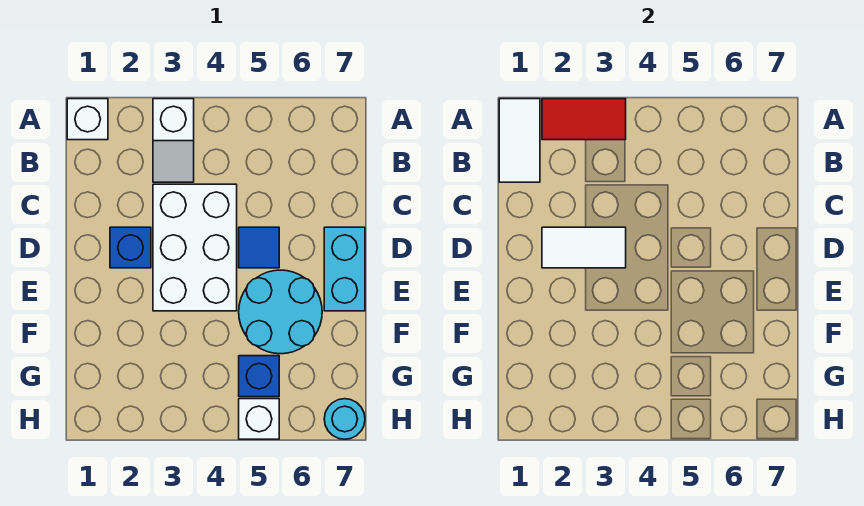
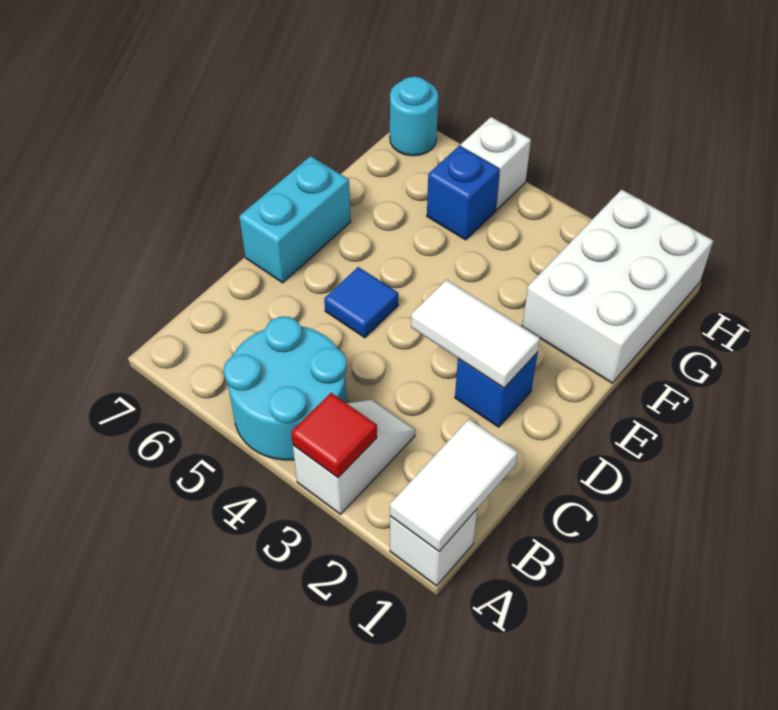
red 1x2 tile [542,99,626,140] -> red 1x1 tile [291,393,377,477]
white 2x3 brick [153,184,237,311] -> white 2x3 brick moved to [522,189,713,383]
cyan 2x2 round brick [239,270,322,354] -> cyan 2x2 round brick moved to [224,316,347,460]

